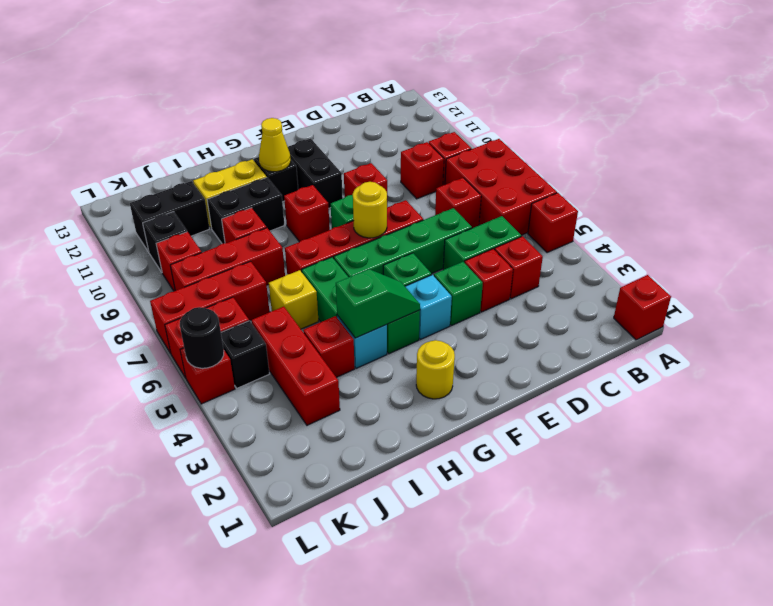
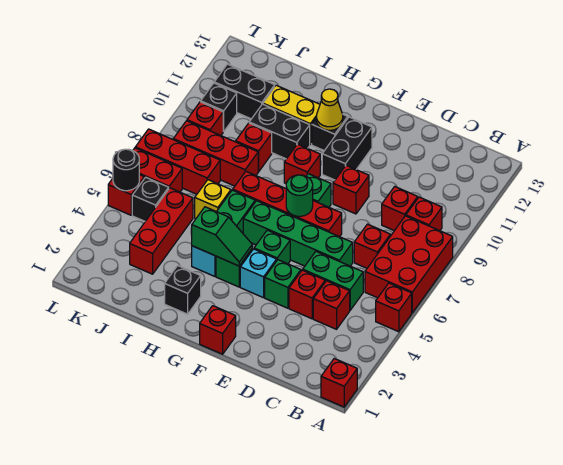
yellow 1x1 round brick [353,182,387,238] -> green 1x1 round brick [286,175,313,216]
yellow 1x1 round brick [416,340,455,399] -> none
none -> black 1x1 brick [165,266,201,314]
red 1x1 brick [303,316,355,378] -> red 1x1 brick moved to [200,306,236,354]

